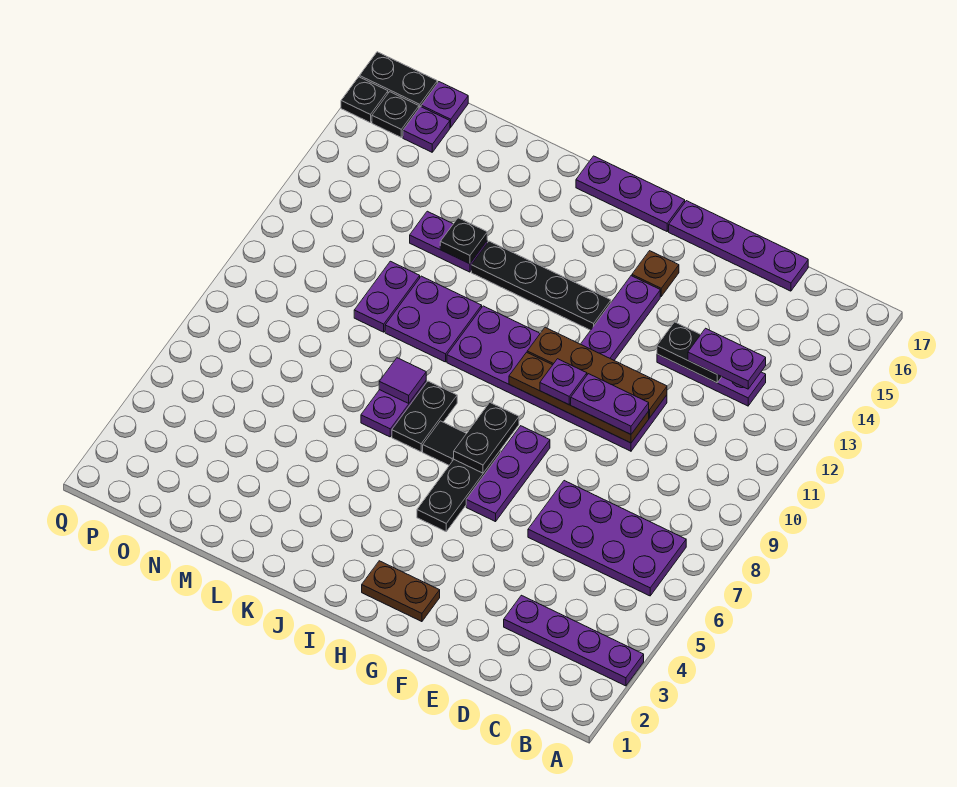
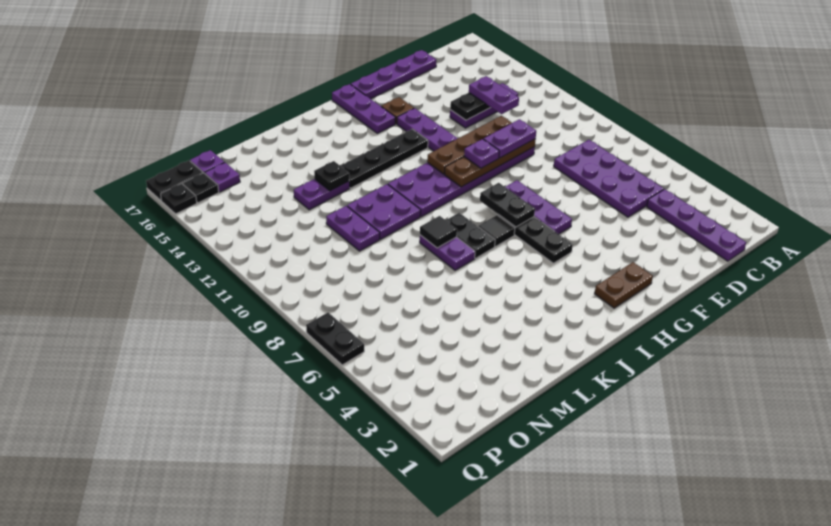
purple 1x4 plate [504,595,644,686] -> purple 1x4 plate turned to [647,189,746,261]
purple 2x4 plate [528,481,686,596] -> purple 2x4 plate turned to [554,140,664,217]
purple 1x2 plate [688,328,766,389] -> purple 1x2 plate turned to [469,76,519,114]
purple 1x3 plate [576,156,685,231] -> purple 1x3 plate turned to [332,84,395,133]
purple 1x1 tile [379,358,426,403] -> black 1x1 tile [420,216,457,248]
none -> black 1x2 plate [306,312,364,365]

